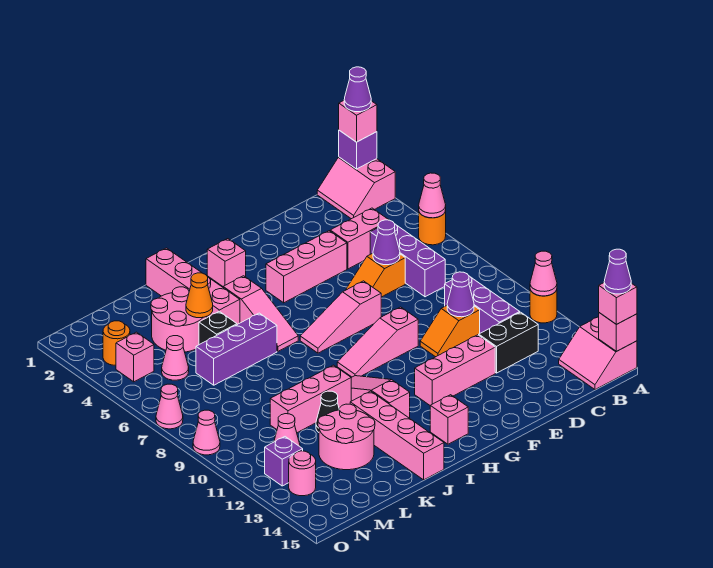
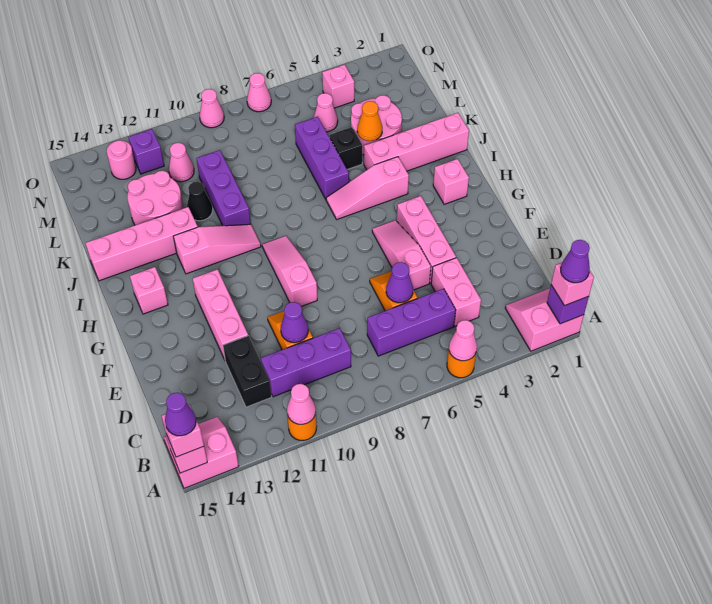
pink 1x3 slope [300,281,381,353] -> pink 1x3 slope moved to [372,220,431,290]
pink 1x3 brick [270,365,351,433] -> purple 1x3 brick [196,150,251,226]
orange 1x1 round brick [103,321,130,365] -> none

